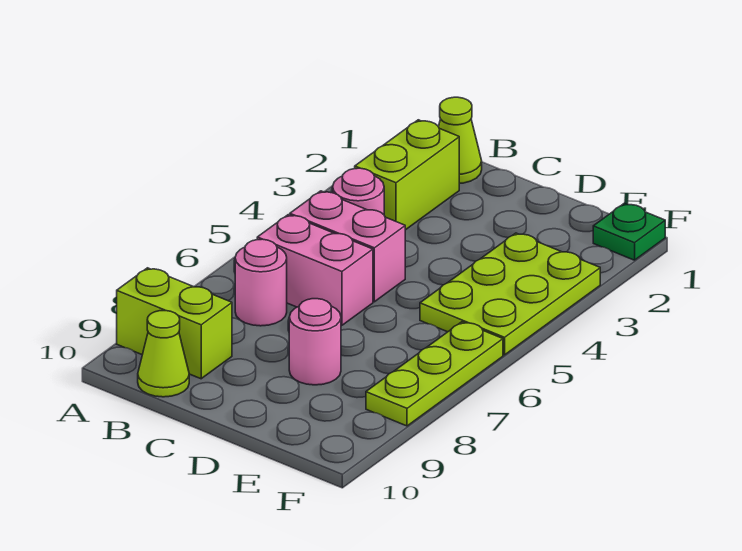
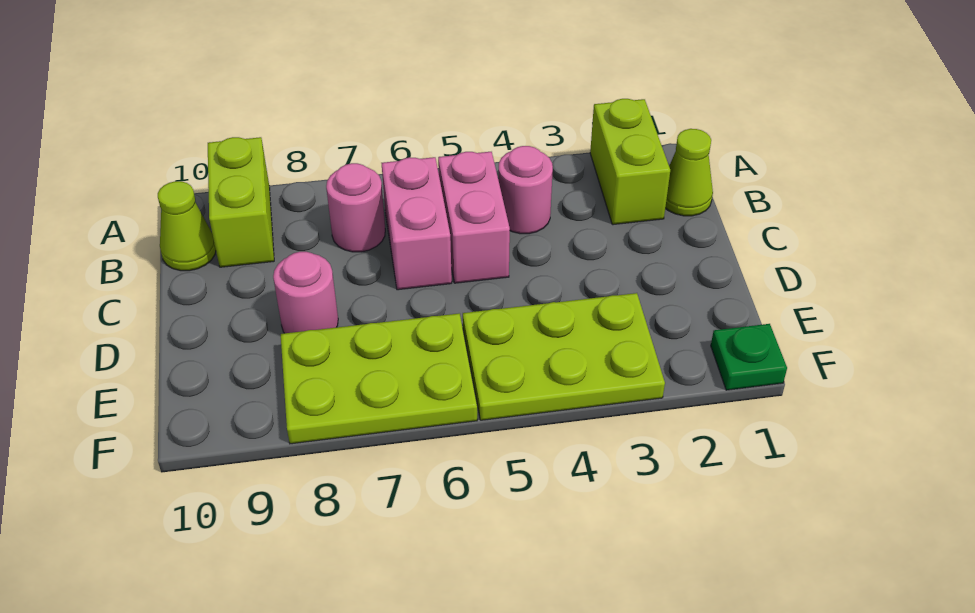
lime 1x2 brick [355,120,459,230] -> lime 1x2 brick turned to [590,99,670,225]
lime 1x3 plate [366,322,503,426] -> lime 2x3 plate [281,313,477,444]

